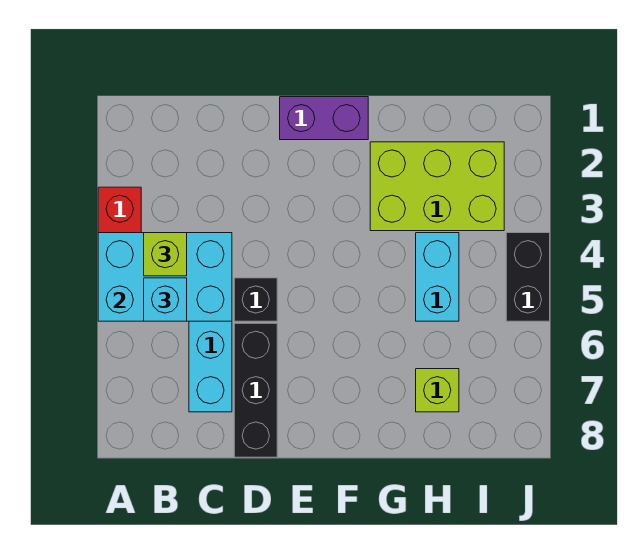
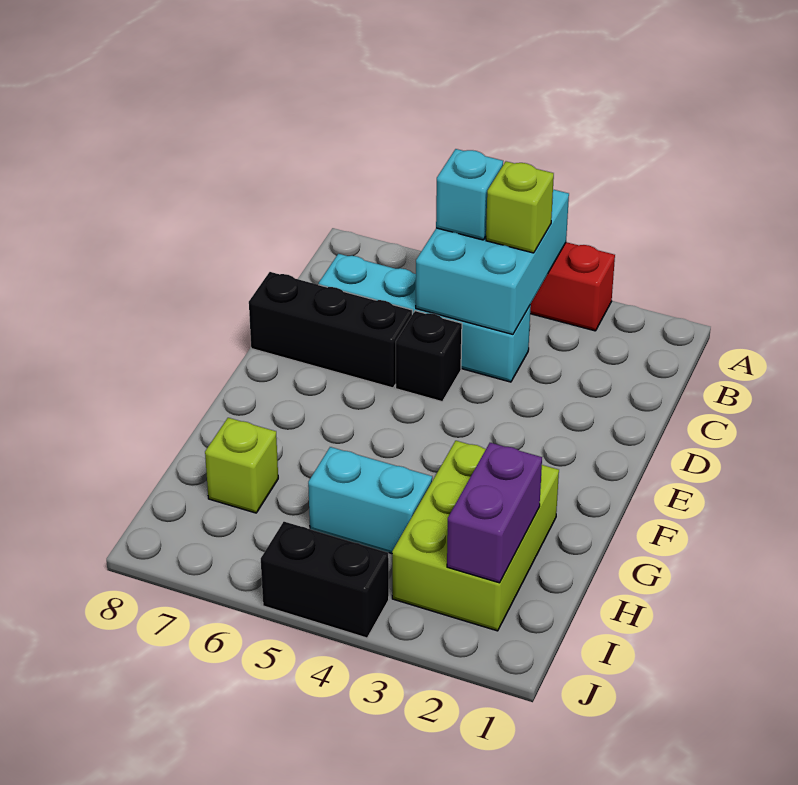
purple 1x2 brick [280,97,368,140] -> purple 1x2 brick moved to [447,443,542,583]

